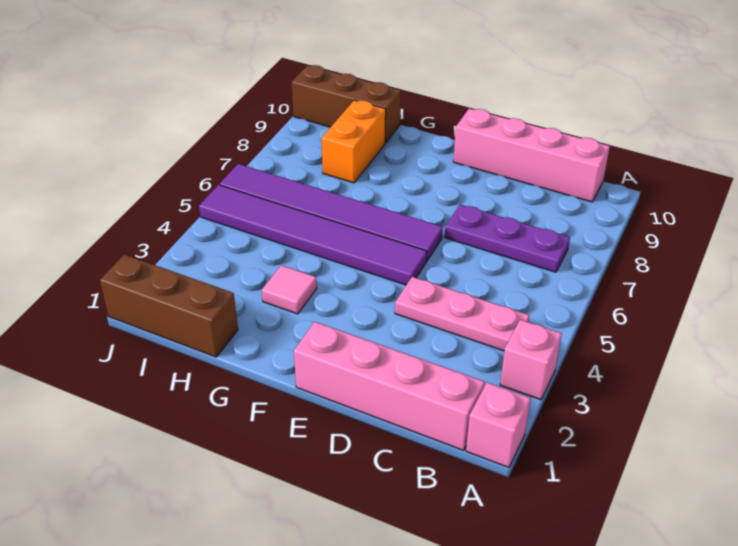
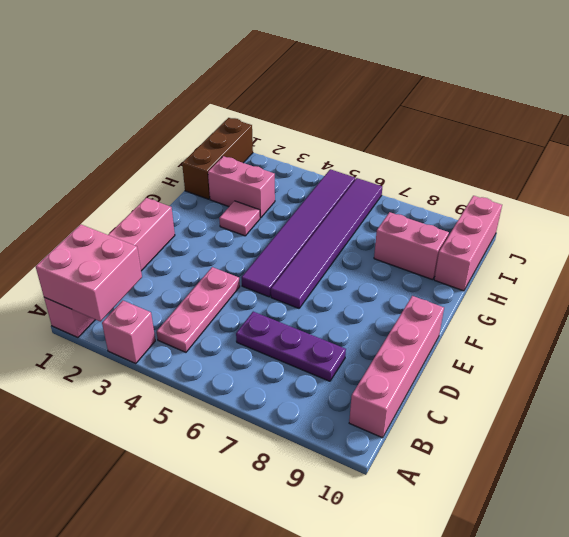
none -> pink 2x2 brick [36,224,142,321]
purple 1x3 plate [445,205,570,272] -> purple 1x3 plate turned to [236,312,346,381]
none -> pink 1x2 brick [208,156,275,218]
orange 1x2 brick [322,100,386,183] -> pink 1x2 brick [374,212,449,280]
brown 1x3 brick [292,65,401,143] -> pink 1x3 brick [434,196,502,291]

